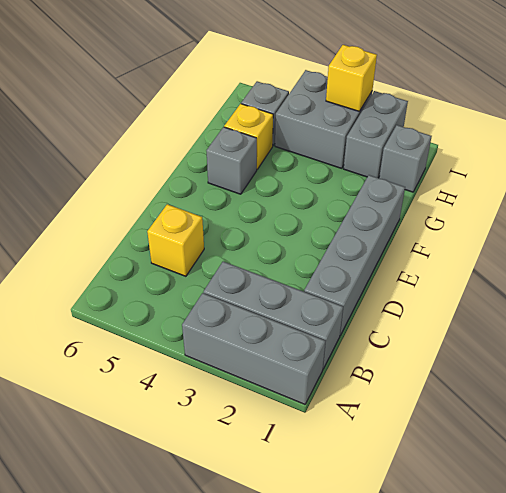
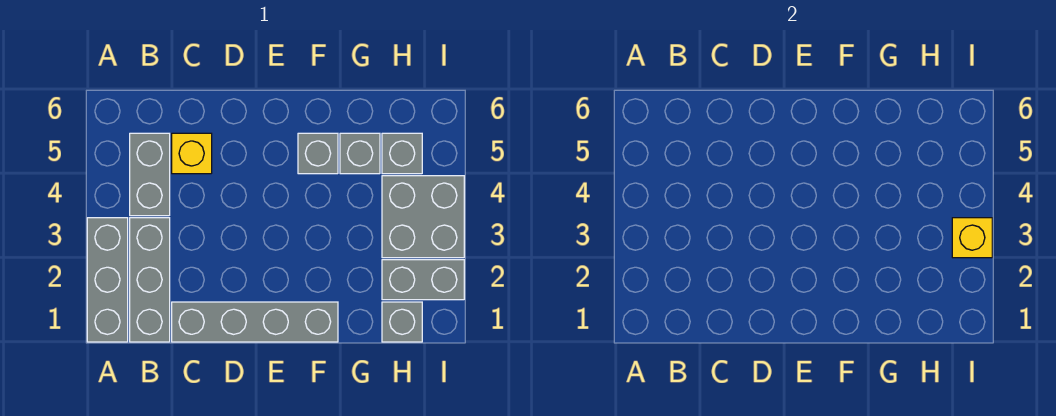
none -> grey 1x2 brick [130,133,170,216]
yellow 1x1 brick [224,104,273,169] -> grey 1x1 brick [340,133,380,174]

